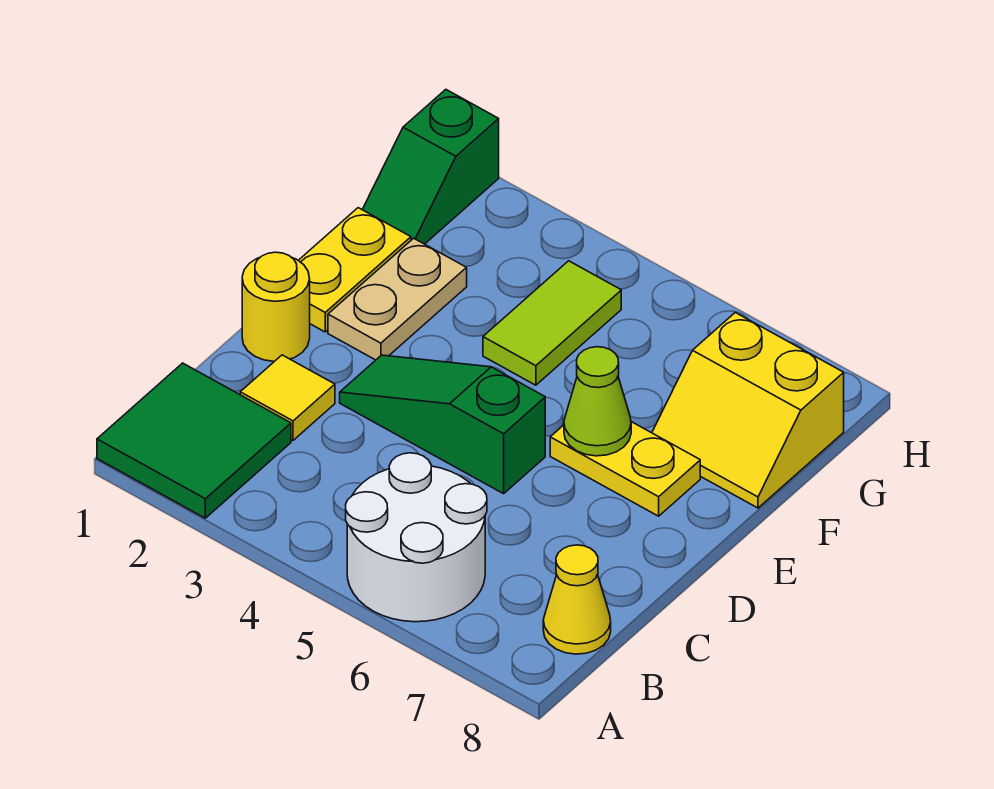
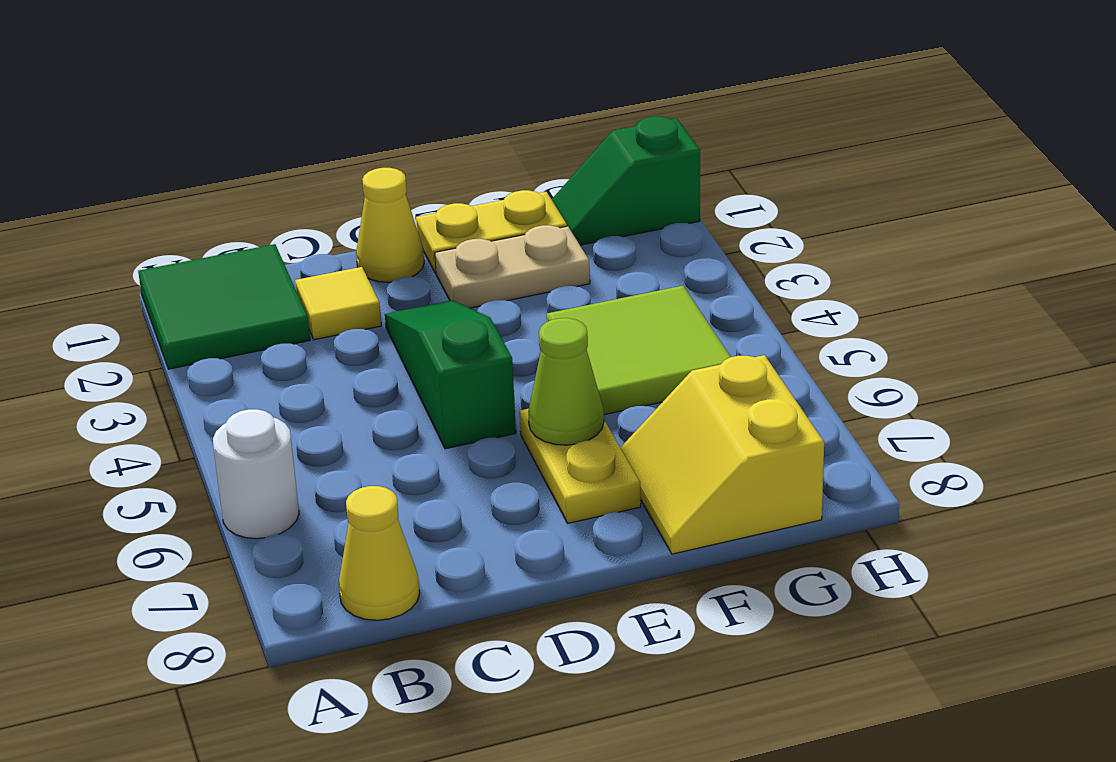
white 2x2 round brick [346,453,487,622] -> white 1x1 round brick [213,409,299,539]
yellow 1x1 round brick [242,252,310,361] -> yellow 1x1 cone [356,168,424,282]
lime 1x2 tile [483,261,621,385] -> lime 2x2 tile [547,286,731,415]

